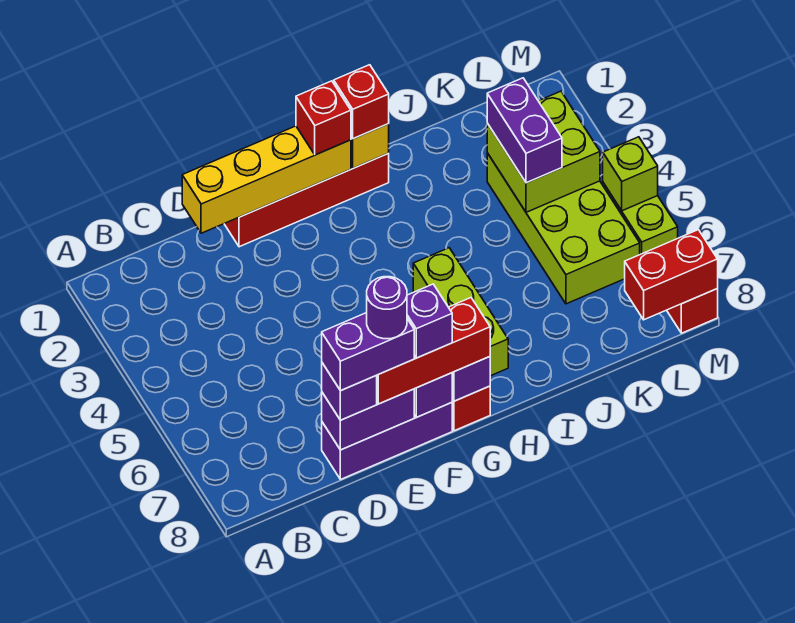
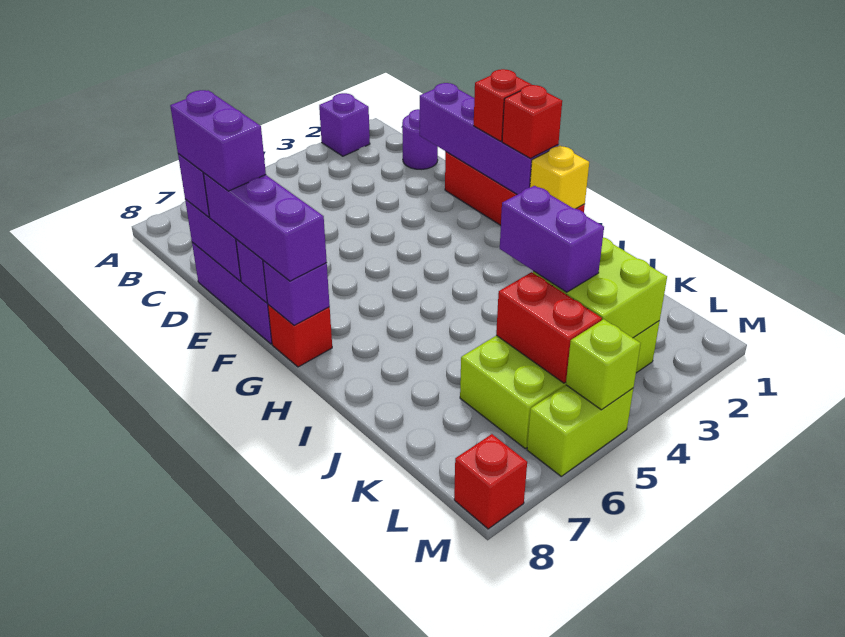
yellow 1x4 brick [182,126,351,233] -> purple 1x4 brick [420,83,558,195]
red 1x3 brick [376,298,490,404] -> purple 1x3 brick [203,173,327,281]
purple 1x1 round brick [367,277,407,339] -> purple 1x1 round brick moved to [402,109,438,169]
purple 1x1 brick [407,284,452,358] -> purple 1x1 brick moved to [319,93,370,156]
red 1x1 brick [334,65,389,139] -> red 1x1 brick moved to [474,69,531,141]
lime 1x3 brick [413,248,508,376] -> none
purple 1x2 brick [487,78,562,183] -> purple 1x2 brick turned to [500,186,604,292]
red 1x2 brick [625,230,718,320] -> red 1x2 brick moved to [496,272,602,383]

